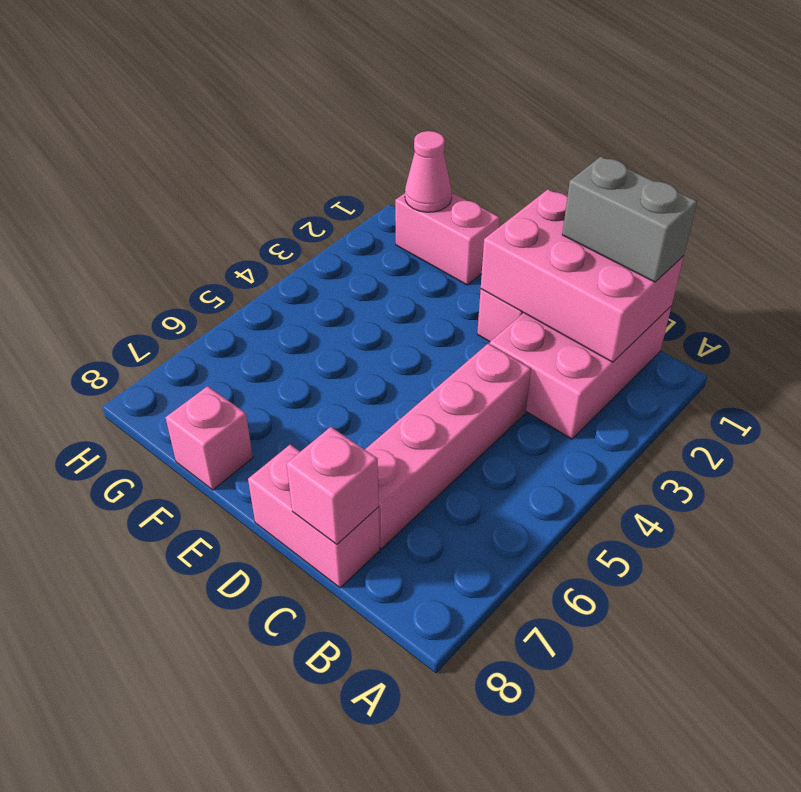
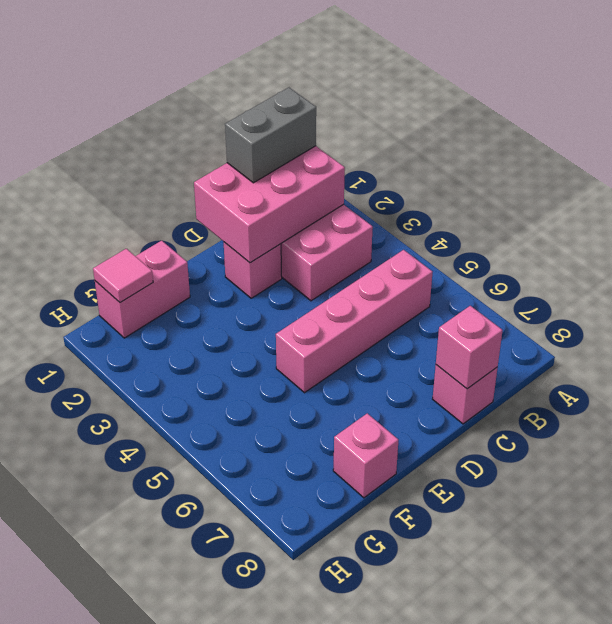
pink 1x4 brick [365,343,531,549] -> pink 1x4 brick turned to [276,250,432,393]
pink 1x2 brick [248,445,380,588] -> pink 1x1 brick [433,365,498,424]
pink 1x1 cone [405,131,452,212] -> pink 1x1 tile [93,249,153,303]

